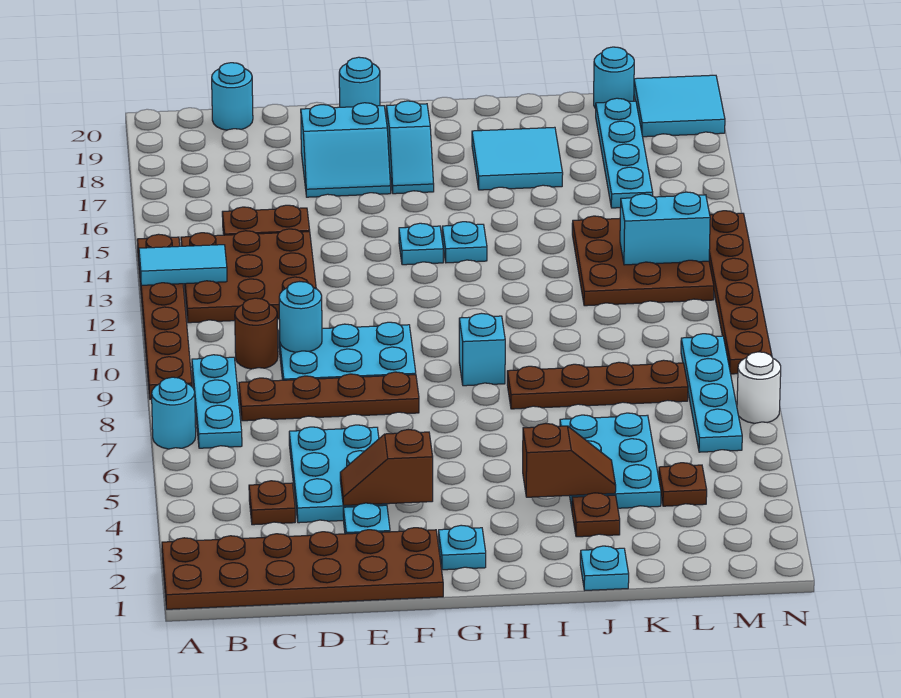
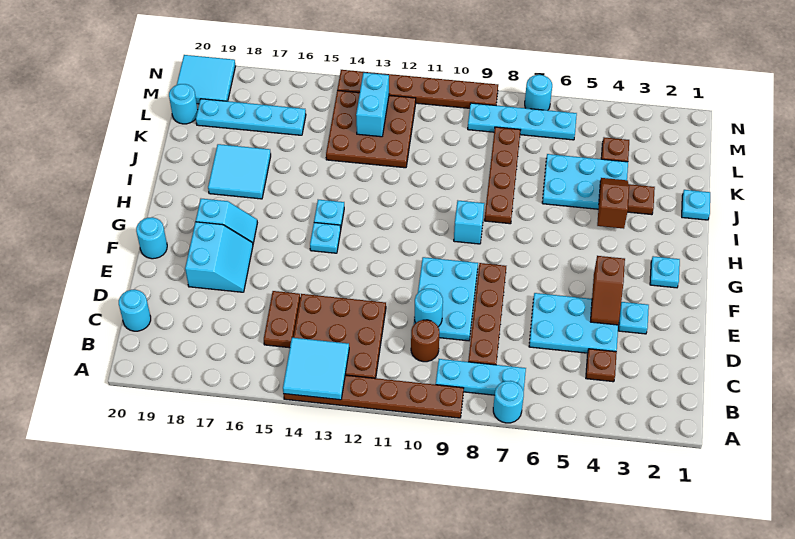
brown 2x6 plate [162,528,443,609] -> none
cyan 1x2 tile [139,245,227,285] -> cyan 2x2 tile [283,338,349,400]
white 1x1 round brick [737,352,781,423] -> cyan 1x1 round brick [525,75,552,110]

